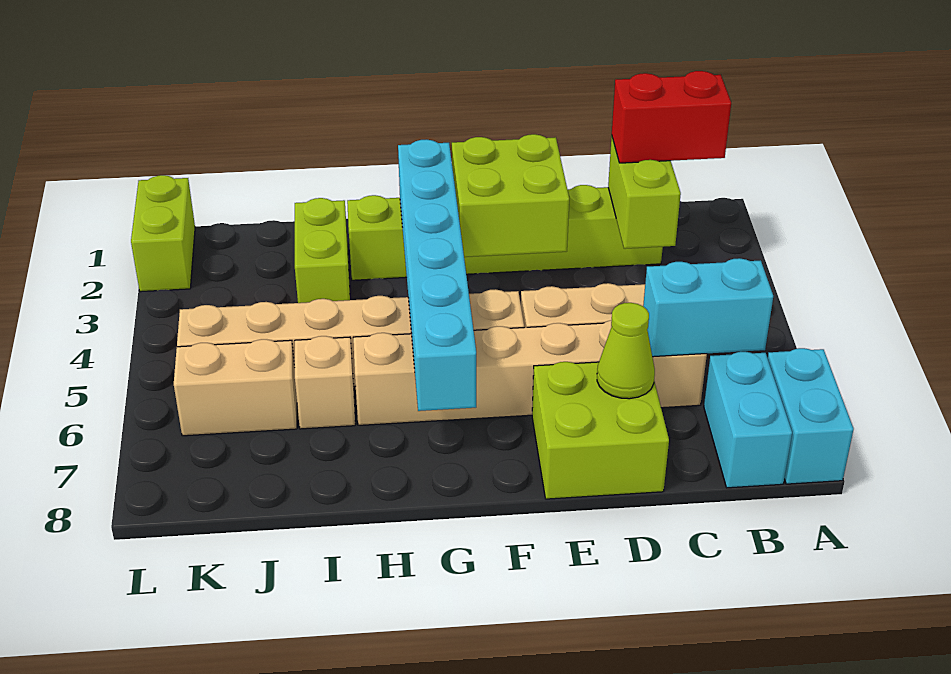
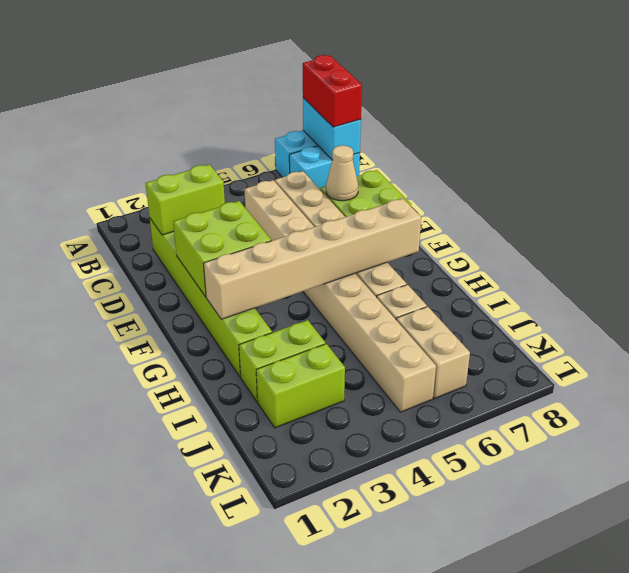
red 1x2 brick [612,71,731,163] -> red 1x2 brick moved to [303,55,362,127]
cyan 1x2 brick [643,258,773,357] -> cyan 1x2 brick moved to [303,98,361,160]
lime 1x1 cone [597,303,655,399] -> tan 1x1 cone [326,146,358,201]
cyan 1x6 brick [398,139,476,411] -> tan 1x6 brick [203,198,421,319]
lime 1x2 brick [131,175,195,292] -> lime 1x2 brick moved to [256,344,345,428]

